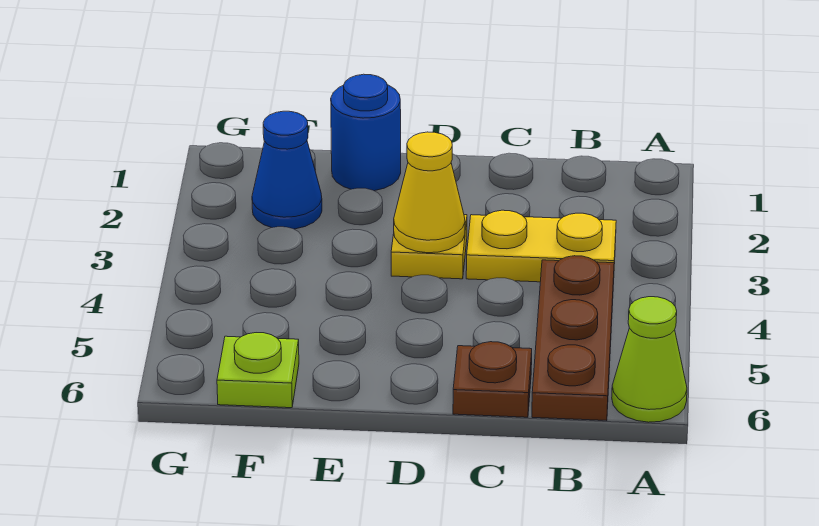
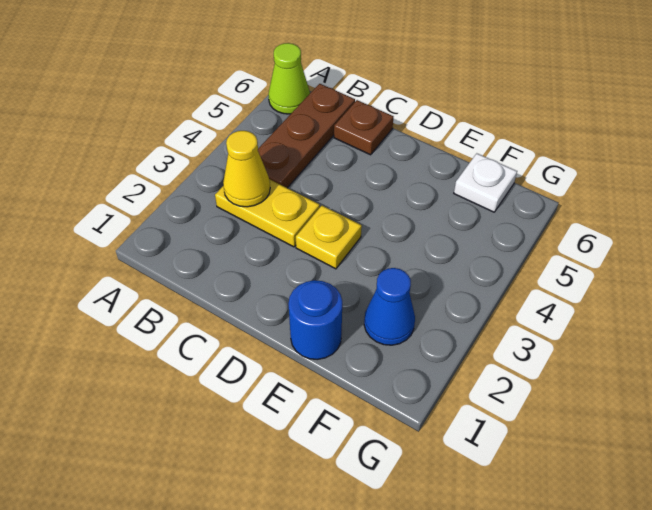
yellow 1x1 cone [394,132,465,253] -> yellow 1x1 cone moved to [223,131,270,207]
lime 1x1 plate [217,333,299,408] -> white 1x1 plate [454,154,517,212]

